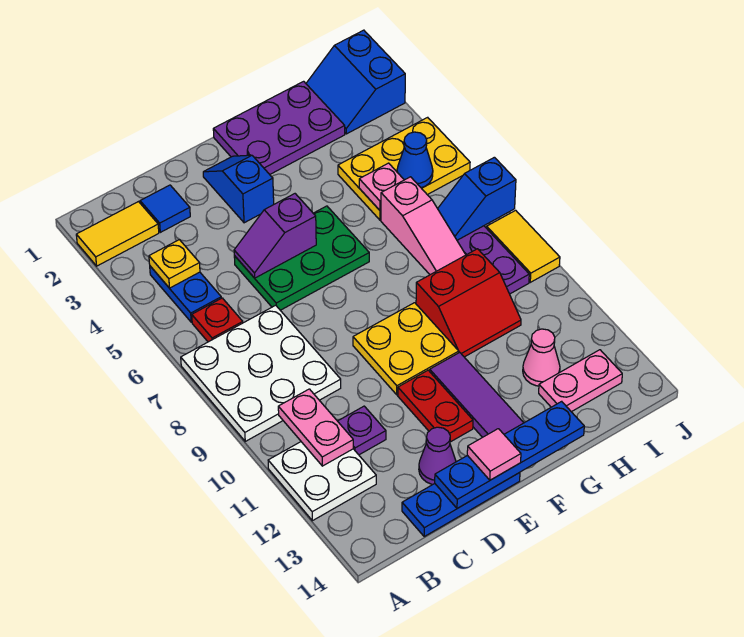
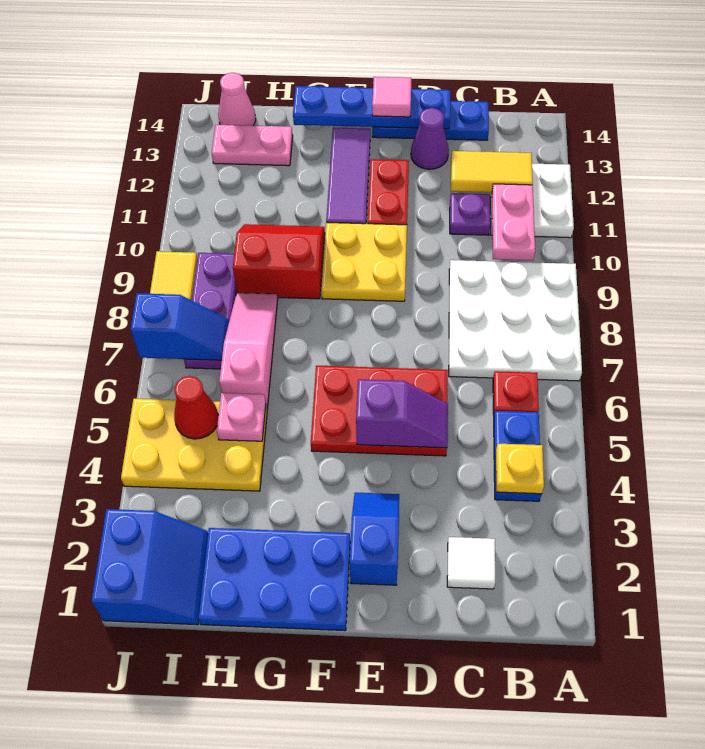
yellow 1x2 tile [76,202,159,266] -> yellow 1x2 tile moved to [451,151,533,192]
blue 1x1 tile [140,185,190,232] -> white 1x1 tile [447,537,495,589]
green 2x3 plate [234,206,369,310] -> red 2x3 plate [311,366,448,456]
blue 1x2 slope [203,155,274,223] -> blue 1x2 slope turned to [350,493,399,585]
purple 2x3 plate [213,81,345,174] -> blue 2x3 plate [198,528,350,631]
pink 1x1 cone [523,329,560,386] -> pink 1x1 cone moved to [218,73,256,126]
blue 1x1 cone [397,132,433,188] -> red 1x1 cone [174,376,218,439]

